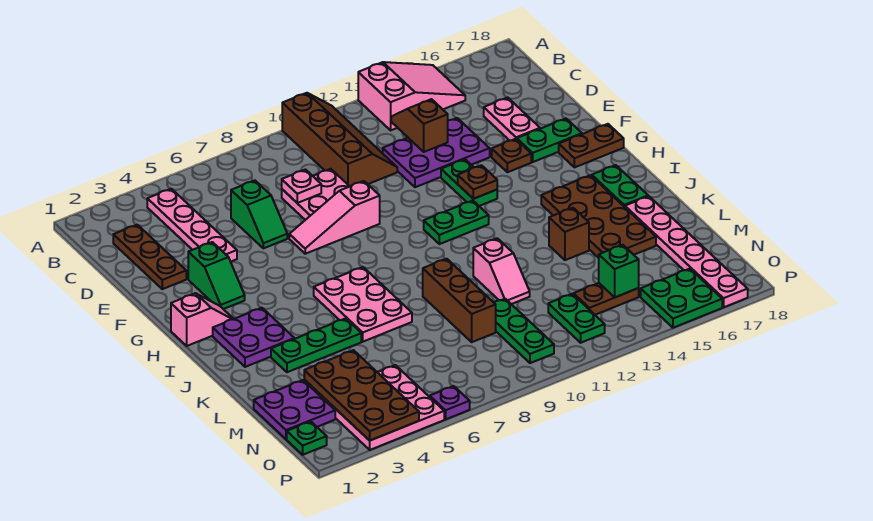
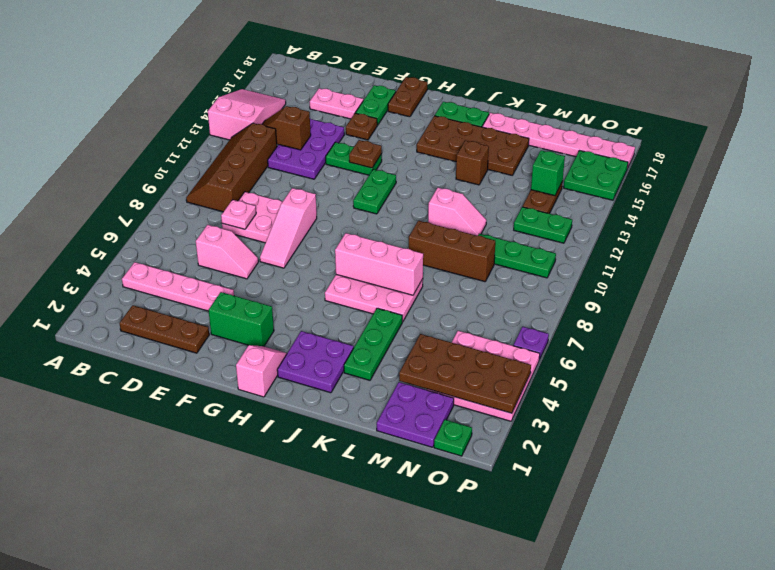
brown 2x4 slope [282,93,397,186] -> brown 2x4 slope turned to [186,123,277,212]
green 1x2 slope [231,180,287,248] -> pink 1x2 slope [196,225,258,279]
green 1x2 slope [188,242,245,309] -> green 1x2 brick [208,292,274,346]
none -> pink 1x3 brick [335,233,423,295]

